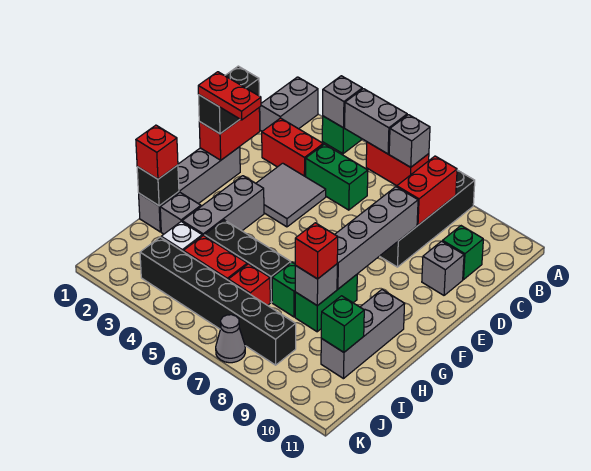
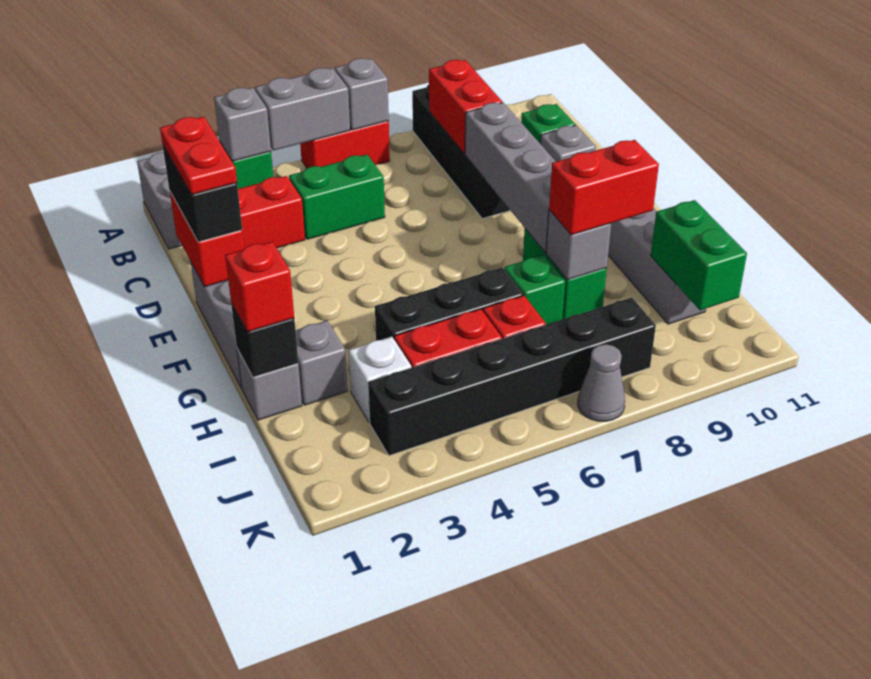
grey 2x2 tile [256,163,326,227] -> none
red 1x2 plate [198,72,261,120] -> red 1x2 plate turned to [160,117,237,195]
grey 1x3 brick [182,176,264,236] -> none
red 1x1 brick [295,223,338,279] -> red 1x2 brick [549,140,659,235]
green 1x1 brick [321,296,364,352] -> green 1x2 brick [651,200,747,310]

